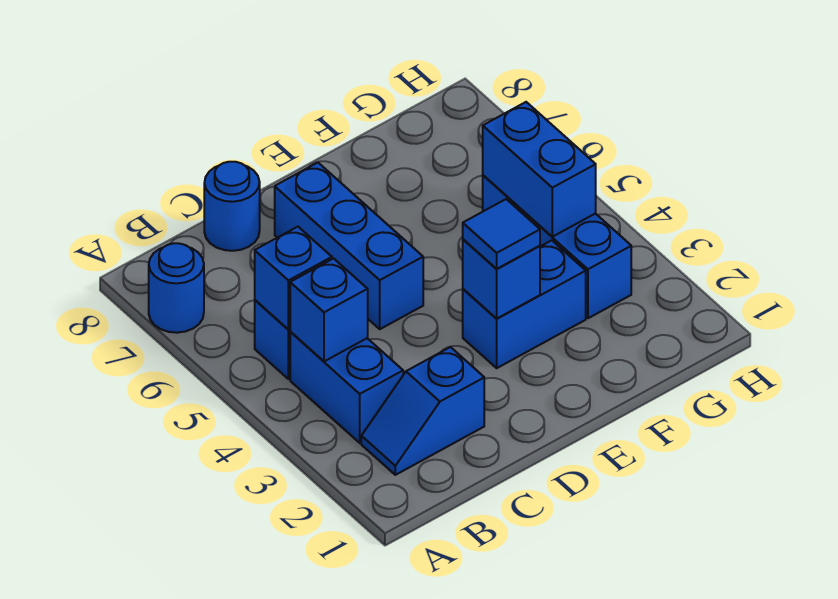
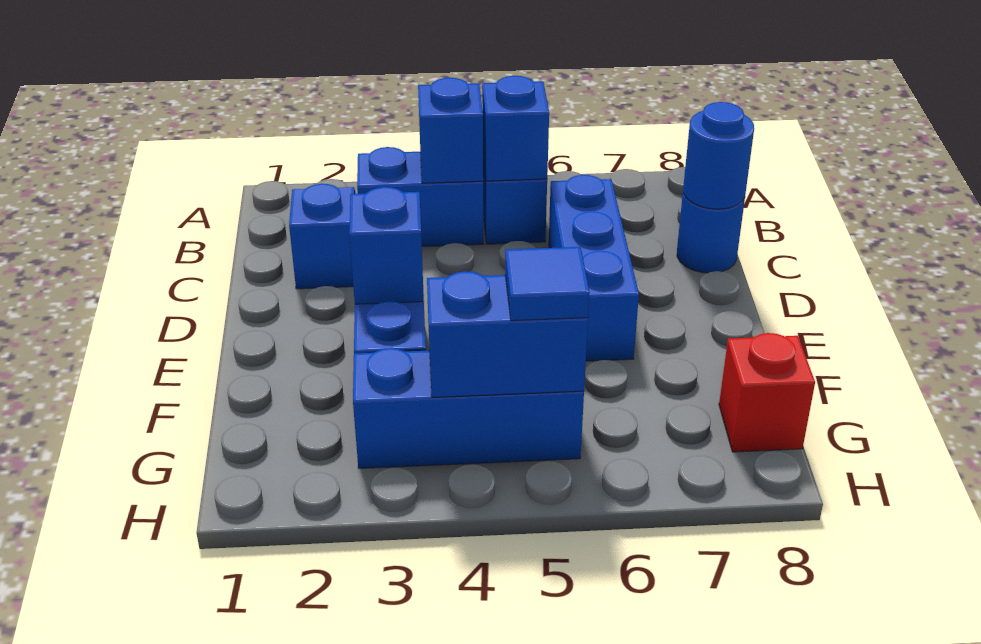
blue 1x1 round brick [149,243,204,333] -> blue 1x1 round brick moved to [683,102,754,209]
blue 1x3 brick [275,163,423,329] -> blue 1x3 brick turned to [549,175,639,361]
blue 1x1 tile [463,199,540,269] -> blue 1x1 tile moved to [505,247,590,321]
none -> red 1x1 brick [719,333,815,452]

